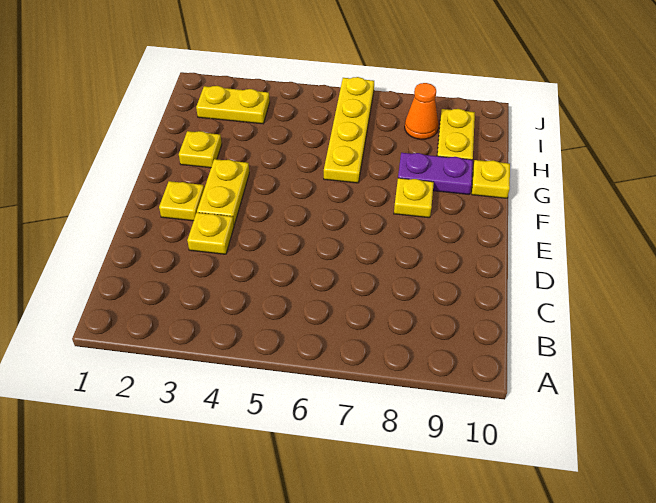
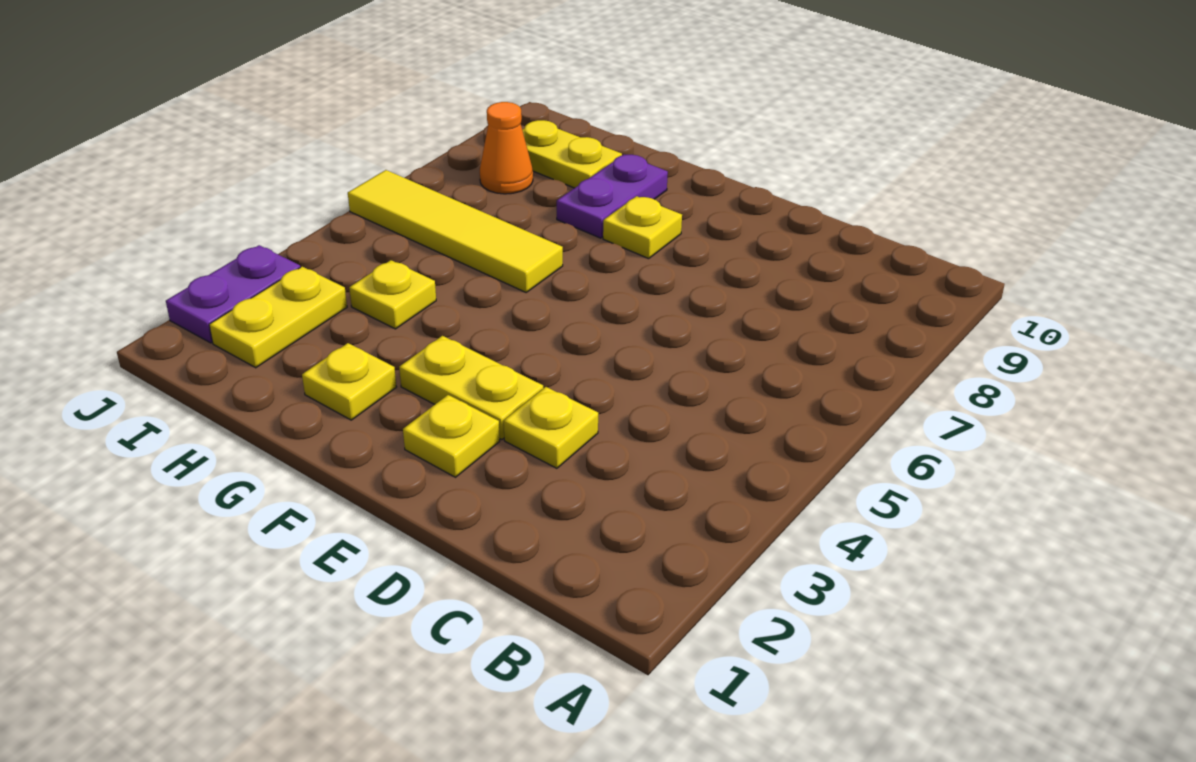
yellow 1x4 plate [324,77,374,183] -> yellow 1x4 tile [348,170,563,292]
yellow 1x1 plate [472,160,510,198] -> yellow 1x1 plate moved to [349,260,436,329]
none -> purple 1x2 plate [166,245,300,343]

